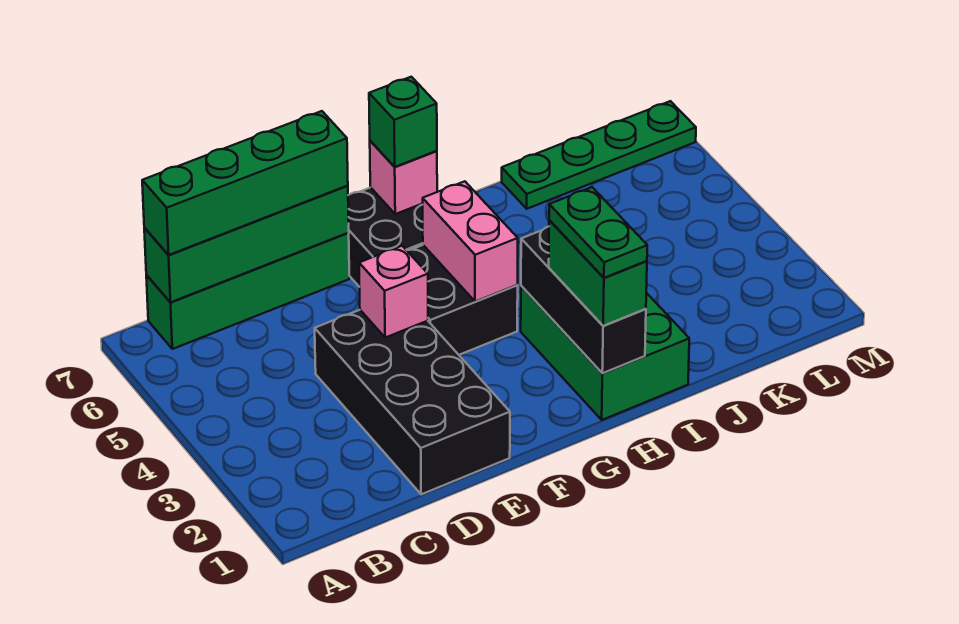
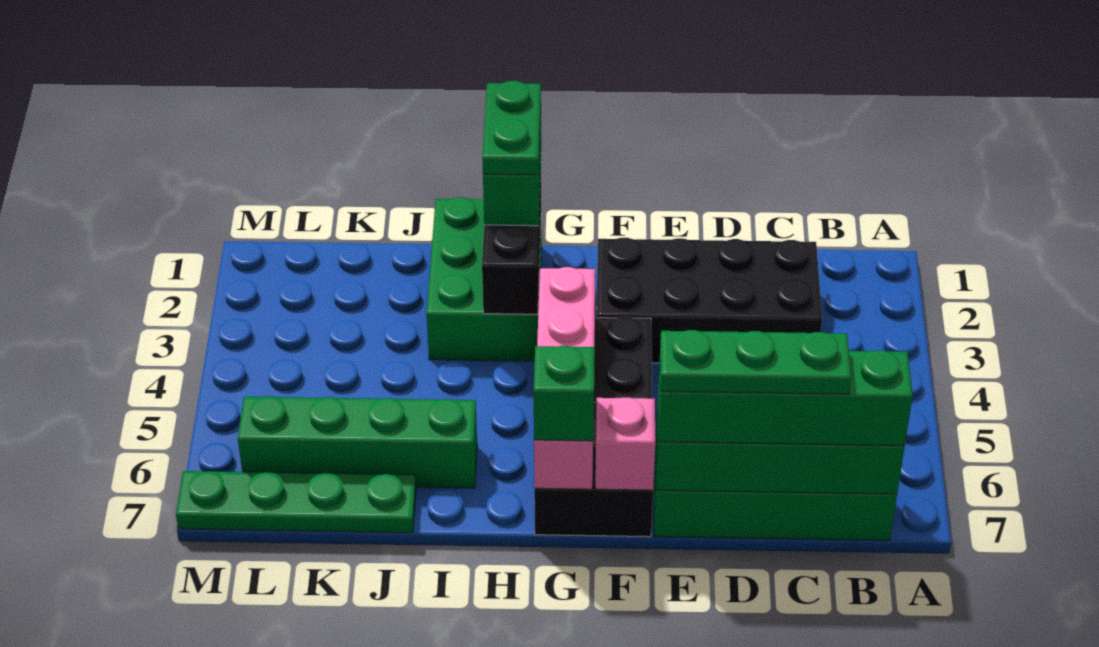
none -> green 1x3 plate [660,330,851,394]
black 2x4 brick [315,310,510,494] -> black 2x4 brick turned to [597,238,822,363]
pink 1x1 brick [359,246,428,338] -> pink 1x1 brick moved to [595,398,655,490]
none -> green 1x4 brick [238,396,477,488]

